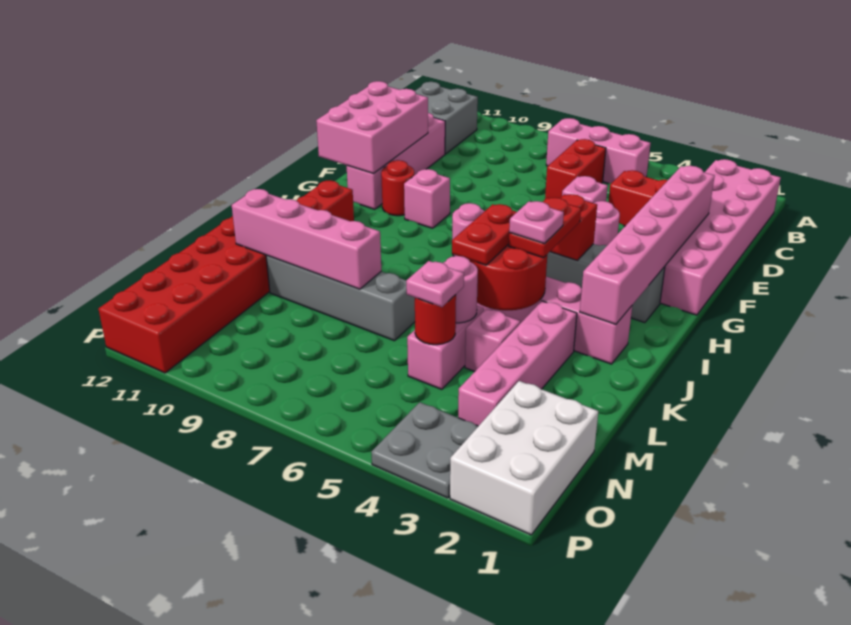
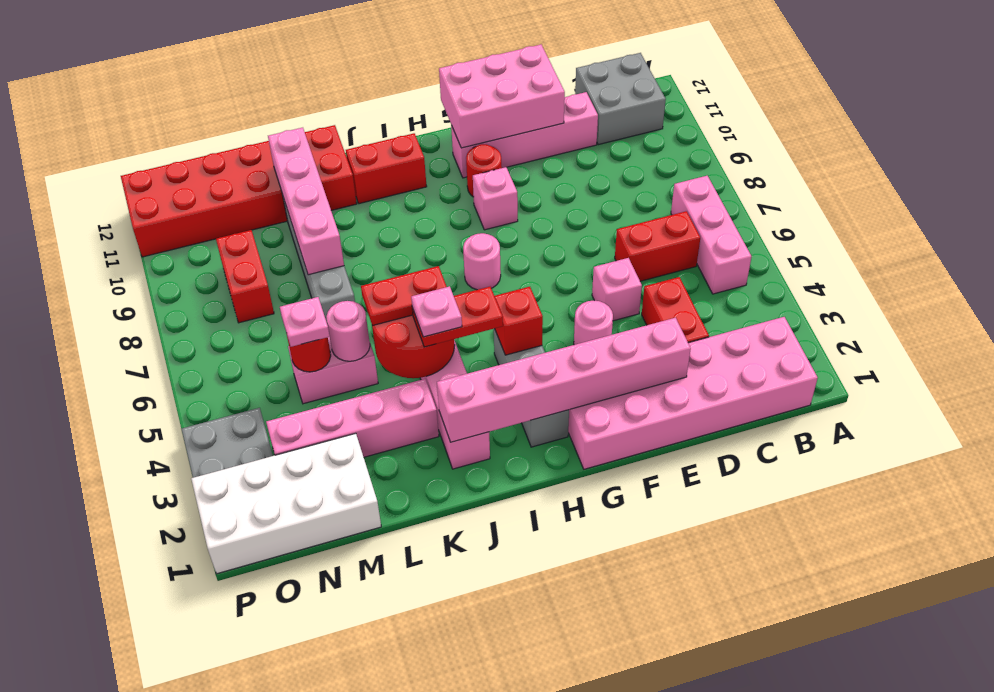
pink 1x1 brick [465,309,520,371] -> none
white 2x3 brick [450,381,598,535] -> white 2x4 brick [191,433,381,574]
none -> red 1x2 brick [216,230,274,323]

